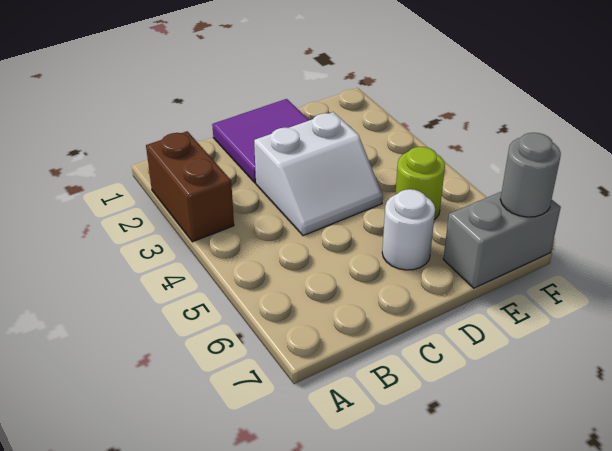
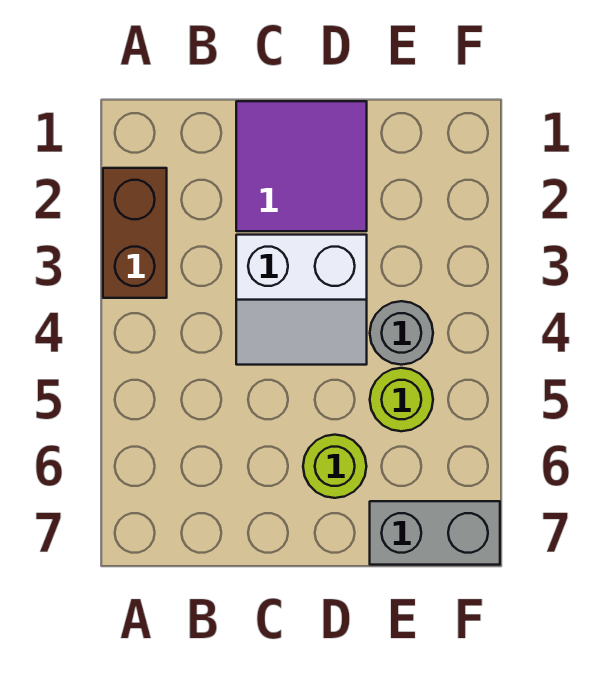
white 1x1 round brick [382,189,435,270] -> lime 1x1 round brick [303,435,367,498]
grey 1x1 round brick [500,133,561,217] -> grey 1x1 round brick moved to [370,301,433,365]

